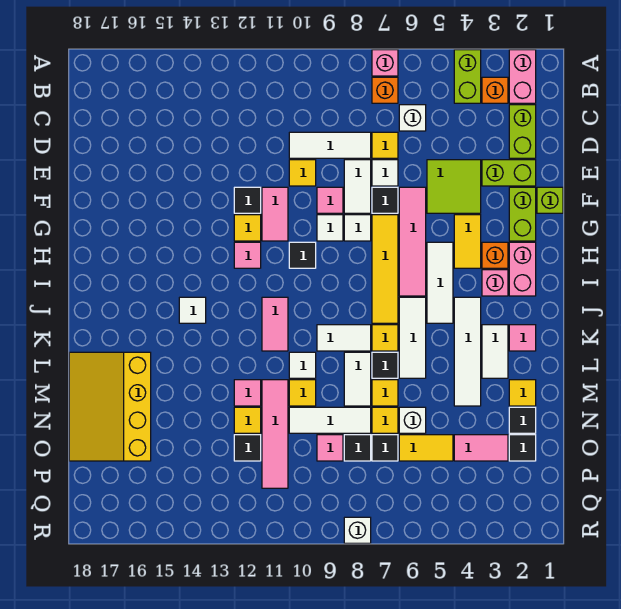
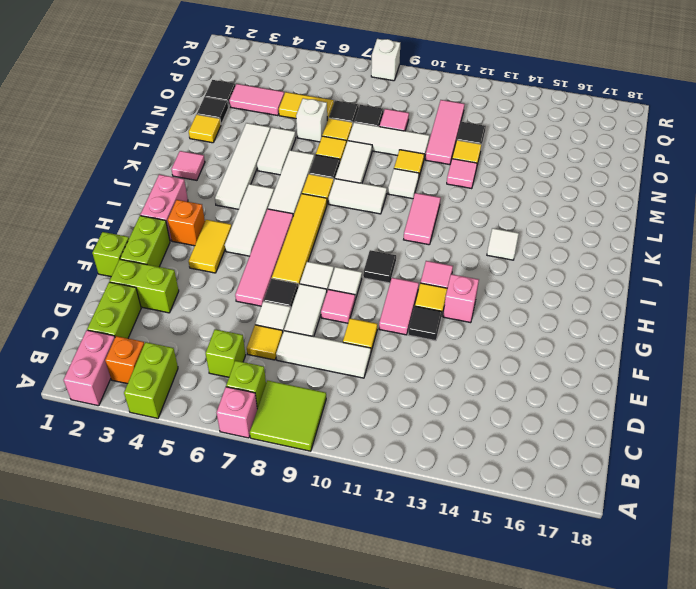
orange 1x1 brick [372,77,398,103] -> lime 1x1 brick [226,361,266,409]
white 1x1 brick [399,105,426,131] -> lime 1x1 brick [206,329,246,377]
lime 2x2 tile [427,160,481,213] -> lime 2x2 tile moved to [250,380,326,451]
pink 1x1 brick [482,270,508,296] -> pink 1x1 brick moved to [443,274,479,323]
white 1x2 tile [482,325,508,378] -> white 1x2 tile moved to [257,127,296,175]
yellow 3x4 slope [69,352,151,461] -> none
pink 1x4 tile [262,380,288,488] -> pink 1x3 tile [425,100,465,165]

